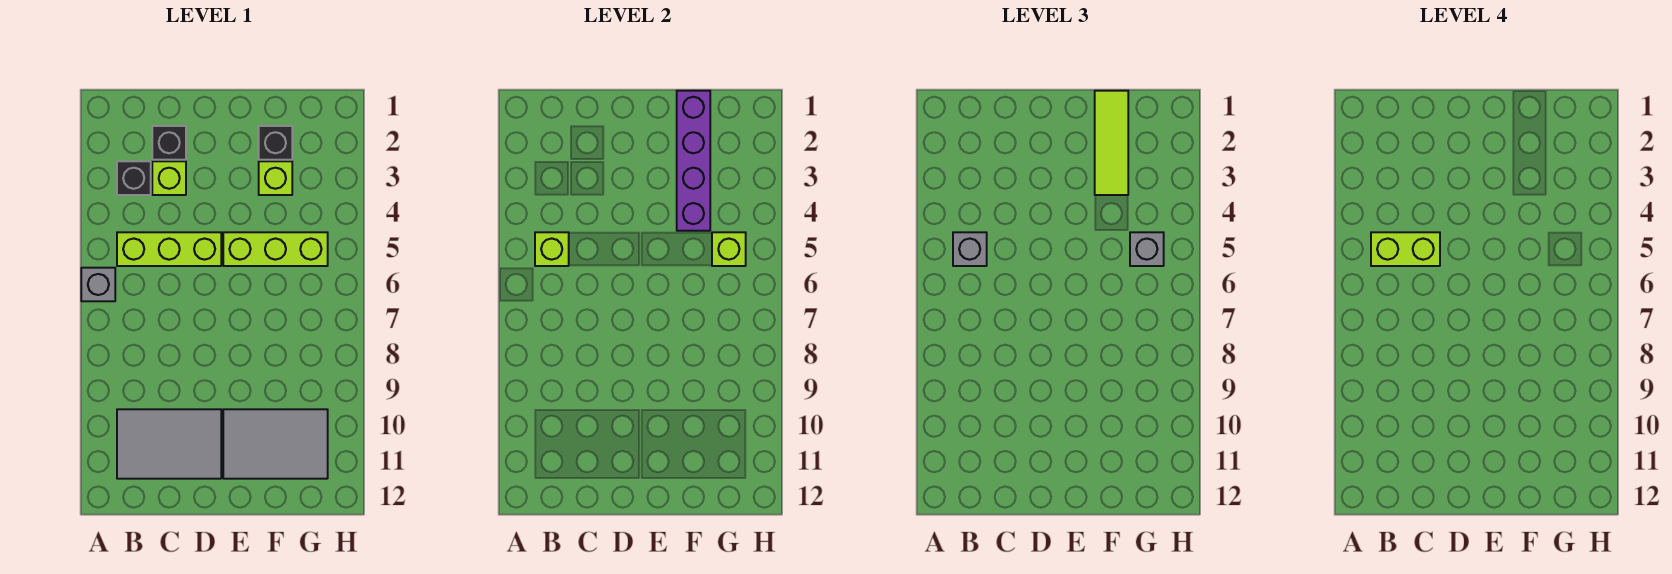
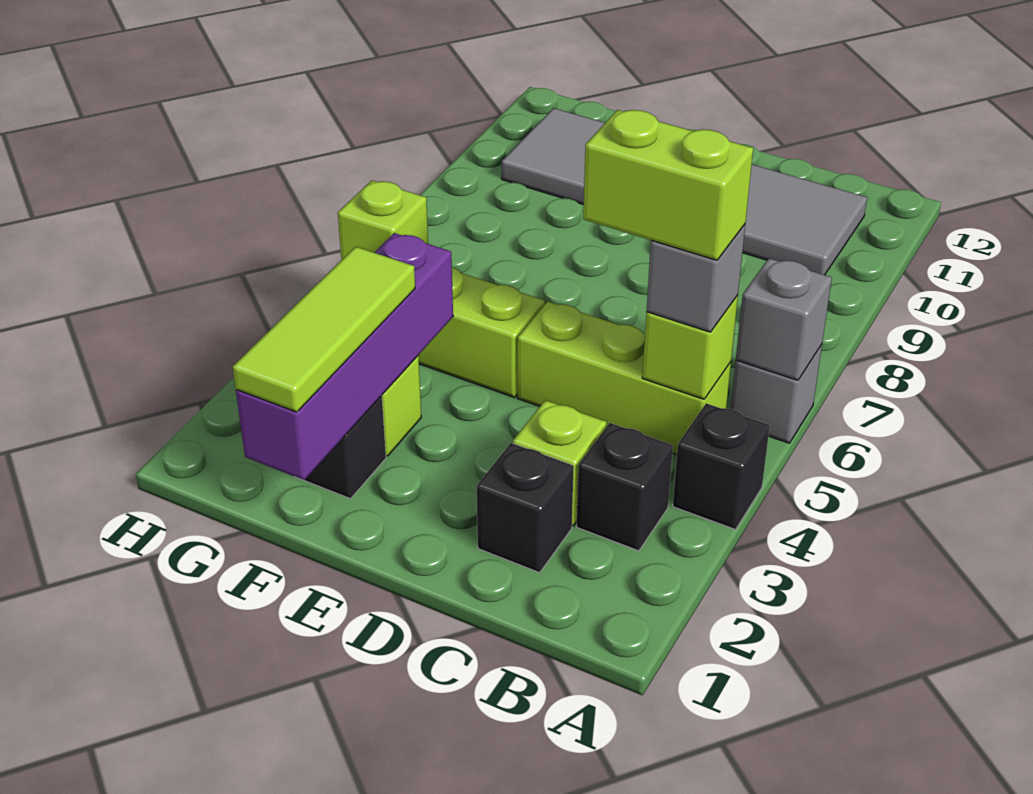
none -> black 1x1 brick [673,403,770,530]
grey 1x1 brick [1130,232,1164,266] -> grey 1x1 brick moved to [736,258,832,380]

